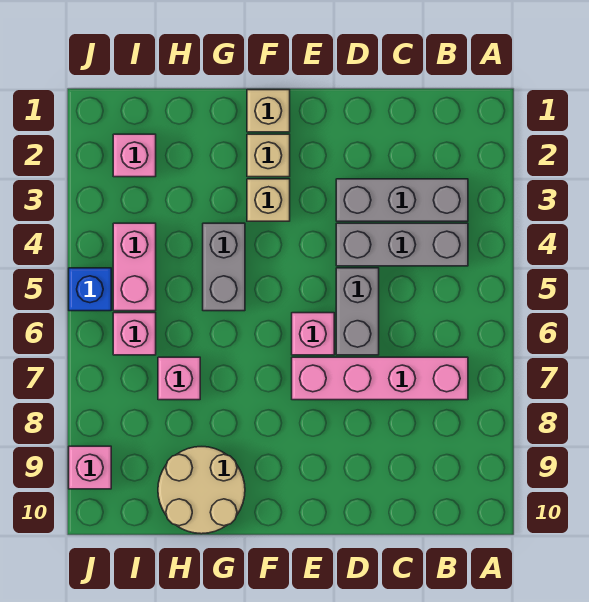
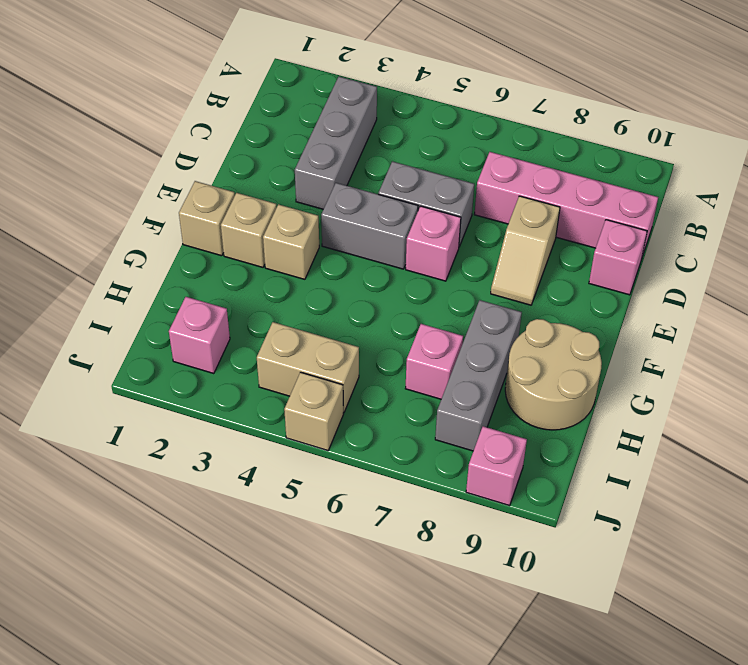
grey 1x3 brick [336,223,468,266] -> grey 1x3 brick moved to [435,300,522,451]
pink 1x4 brick [292,357,468,400] -> pink 1x4 brick turned to [474,152,658,257]
none -> tan 1x2 slope [491,196,560,305]
grey 1x2 brick [203,223,245,311] -> grey 1x2 brick moved to [321,183,418,269]
pink 1x2 brick [113,223,156,311] -> tan 1x2 brick [257,322,359,412]
pink 1x1 brick [113,313,156,355] -> pink 1x1 brick moved to [589,220,647,295]
blue 1x1 brick [69,268,111,311] -> tan 1x1 brick [284,372,343,450]

